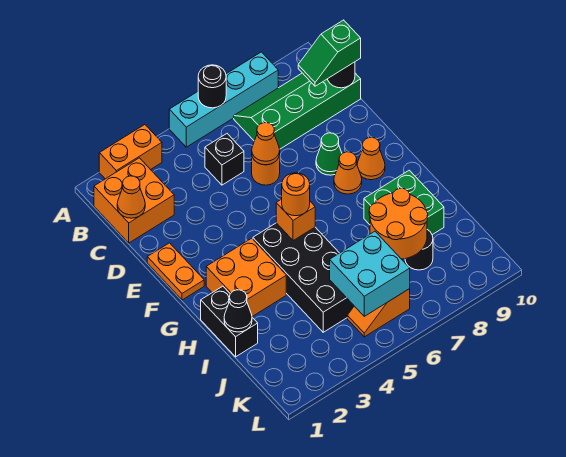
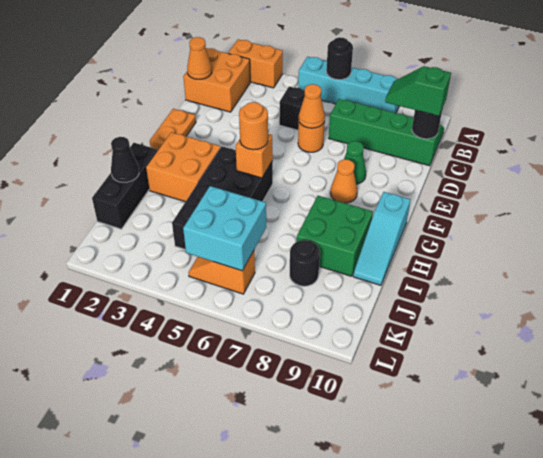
orange 1x1 cone [357,137,385,180] -> none
none -> cyan 1x3 slope [353,192,411,285]
black 1x2 brick [201,286,258,357] -> black 1x3 brick [92,143,158,229]
orange 2x2 round brick [369,188,428,259] -> none

